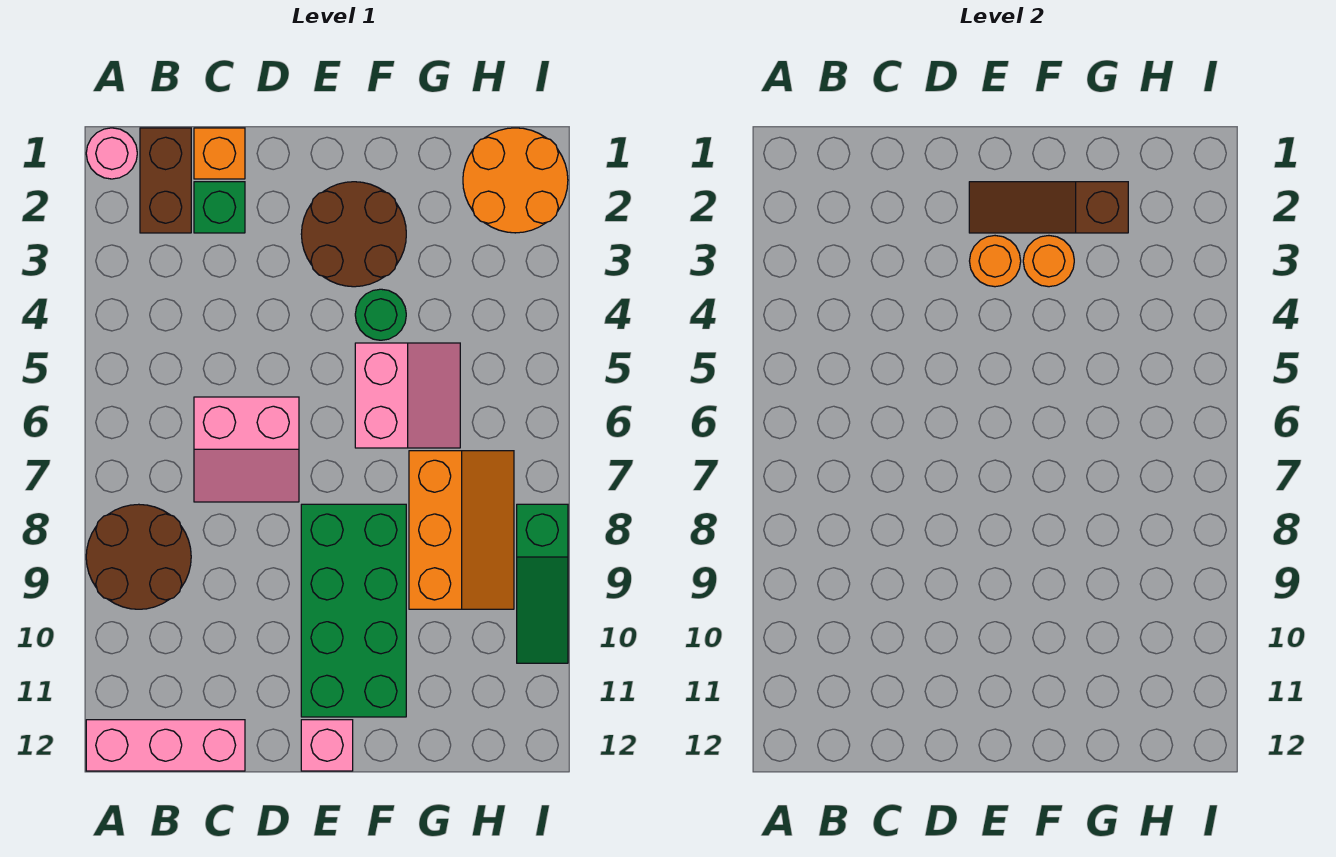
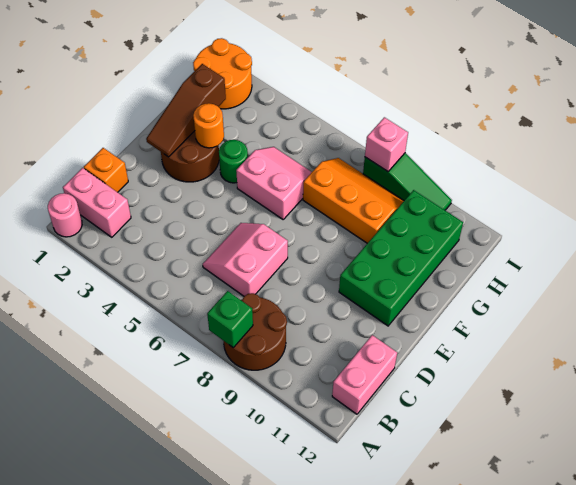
pink 1x3 brick [86,720,245,771] -> pink 1x2 brick [332,335,397,414]
brown 1x2 brick [140,128,191,233] -> pink 1x2 brick [63,168,131,237]
green 1x1 brick [194,182,245,233] -> green 1x1 brick moved to [207,291,253,348]
pink 2x2 slope [194,397,299,502] -> pink 2x2 slope turned to [203,223,288,296]
orange 1x1 round brick [970,236,1021,287] -> none
green 2x4 brick [301,504,406,717] -> green 2x4 brick turned to [339,190,463,326]
pink 1x1 brick [301,720,353,771] -> pink 1x1 brick moved to [365,117,408,171]

